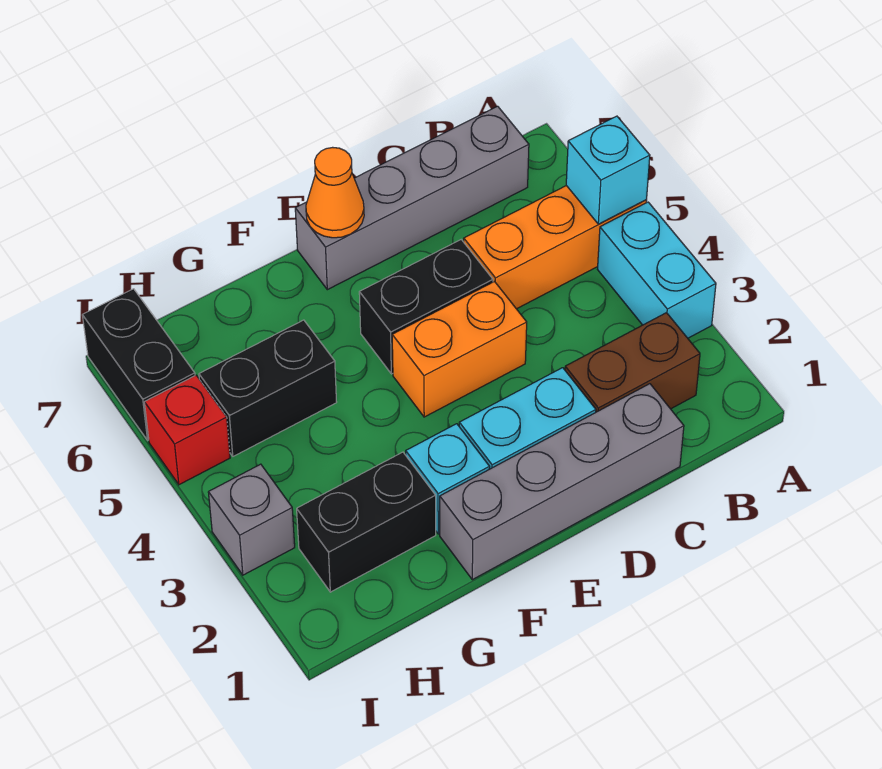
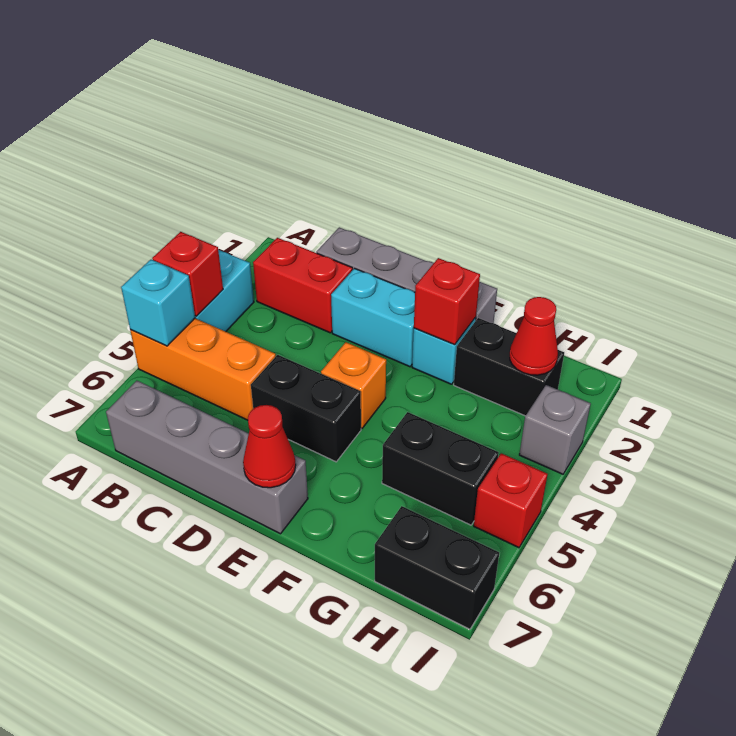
none -> red 1x1 brick [152,232,223,316]
brown 1x2 brick [565,313,700,412] -> red 1x2 brick [253,238,352,333]
orange 1x2 brick [392,282,527,417] -> orange 1x1 brick [321,342,386,428]
orange 1x1 cone [306,147,364,238] -> red 1x1 cone [243,405,296,488]
none -> red 1x1 brick [414,258,480,345]
none -> red 1x1 cone [510,297,558,375]
black 1x2 brick [82,289,195,440] -> black 1x2 brick turned to [375,506,499,629]

